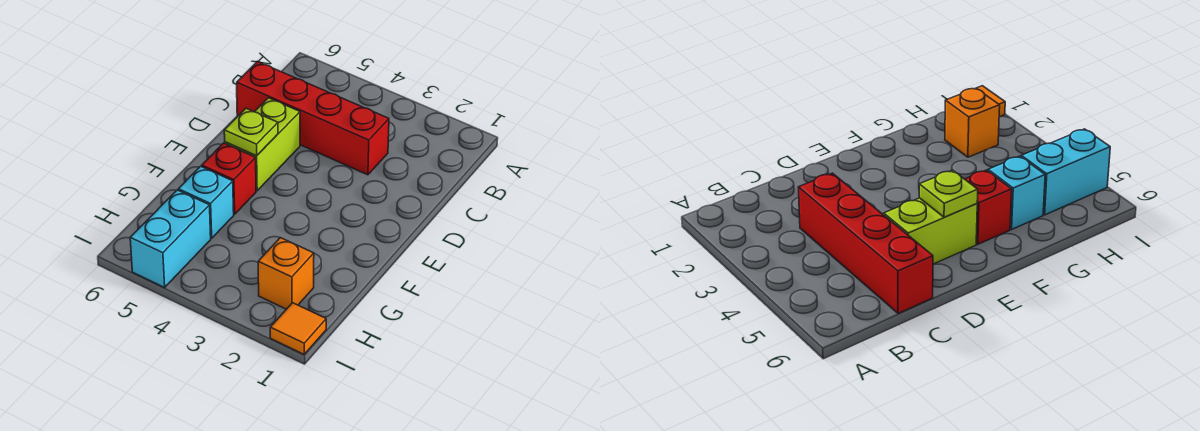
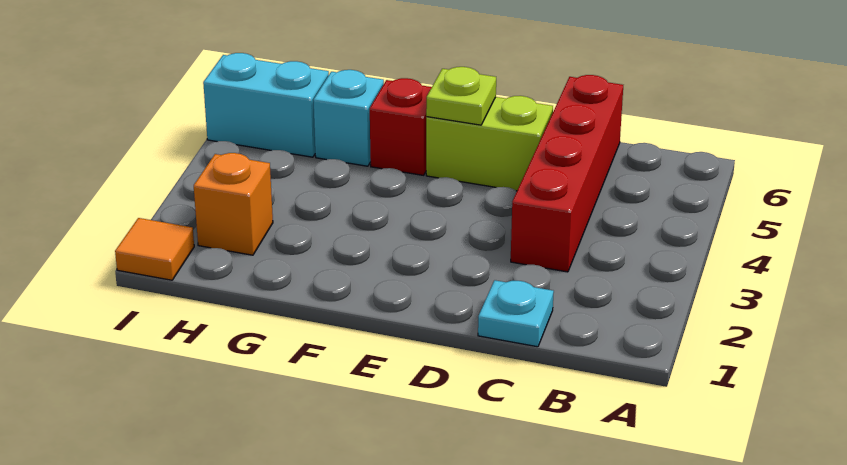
none -> cyan 1x1 plate [478,280,554,347]

